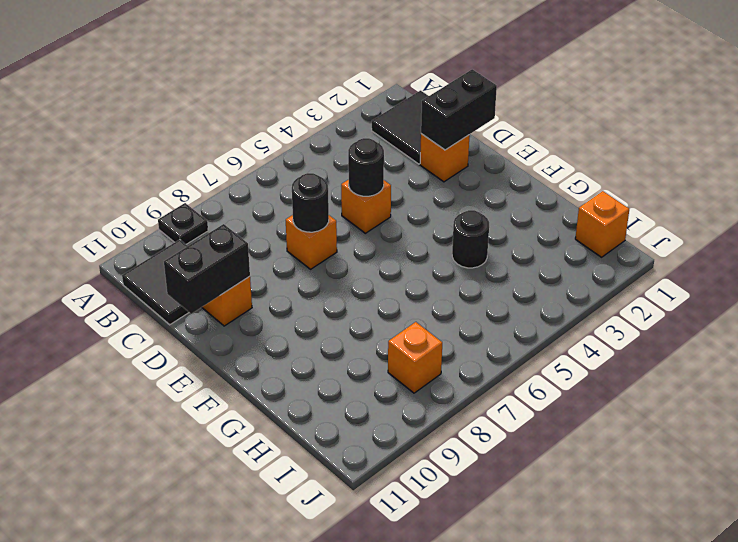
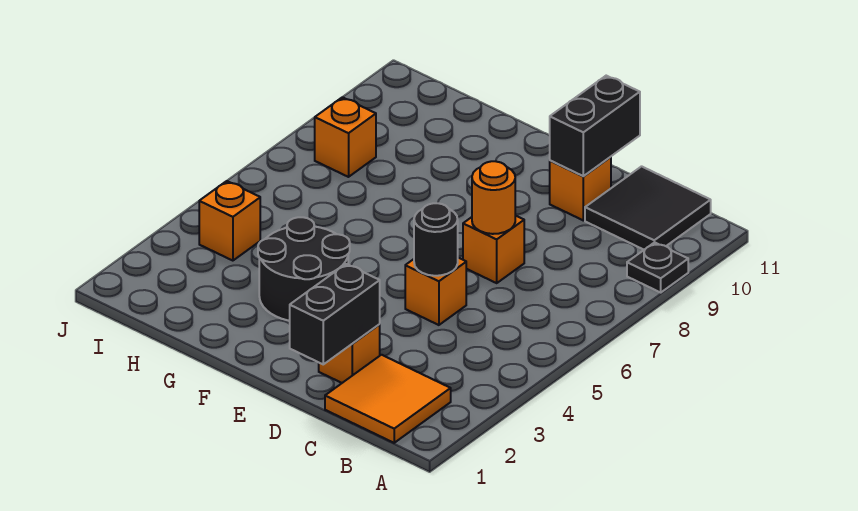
black 2x2 tile [372,91,428,164] -> orange 2x2 tile [325,355,451,443]
black 1x1 round brick [292,173,329,232] -> orange 1x1 round brick [472,161,515,234]
black 1x1 round brick [452,210,489,268] -> black 2x2 round brick [258,217,350,321]
orange 1x1 brick [575,191,629,257] -> orange 1x1 brick moved to [199,181,260,261]

